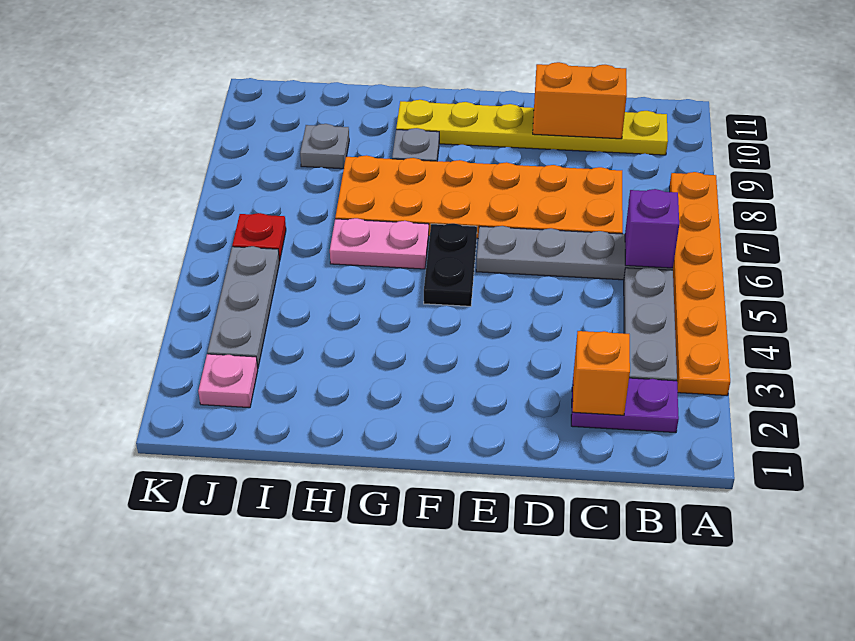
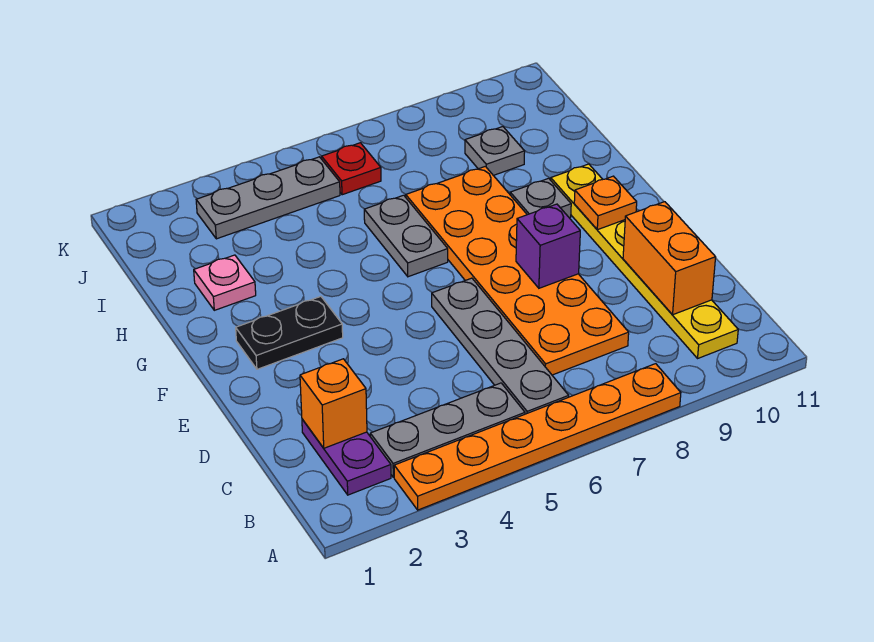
purple 1x1 brick [625,189,679,268] -> purple 1x1 brick moved to [516,204,580,288]
black 1x2 plate [424,223,477,306] -> black 1x2 plate moved to [236,296,343,369]
none -> orange 1x1 plate [574,176,637,230]
pink 1x2 plate [330,218,429,269] -> grey 1x2 plate [364,195,448,277]
pink 1x1 plate [198,354,258,408] -> pink 1x1 plate moved to [194,255,256,310]

